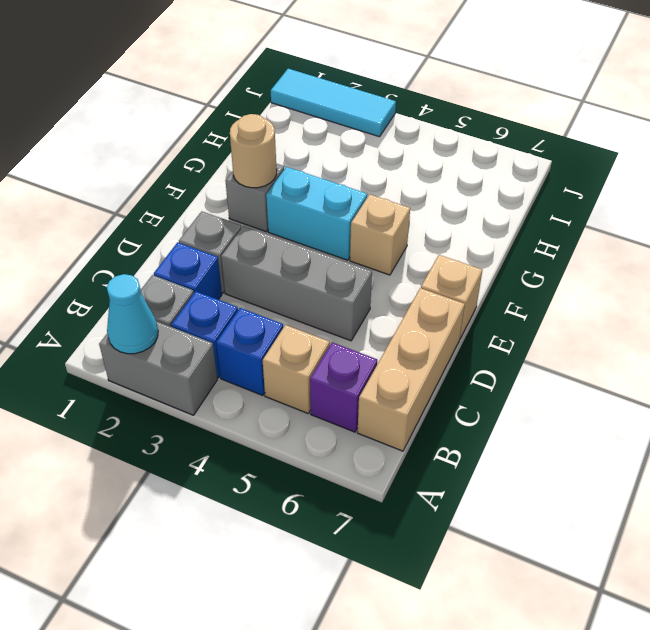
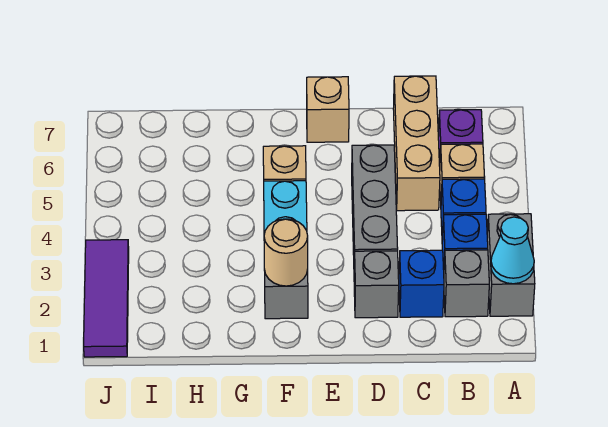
tan 1x3 brick [358,288,465,451] -> tan 1x3 brick turned to [393,76,440,211]
cyan 1x3 tile [271,69,396,137] -> purple 1x3 tile [84,240,129,357]

